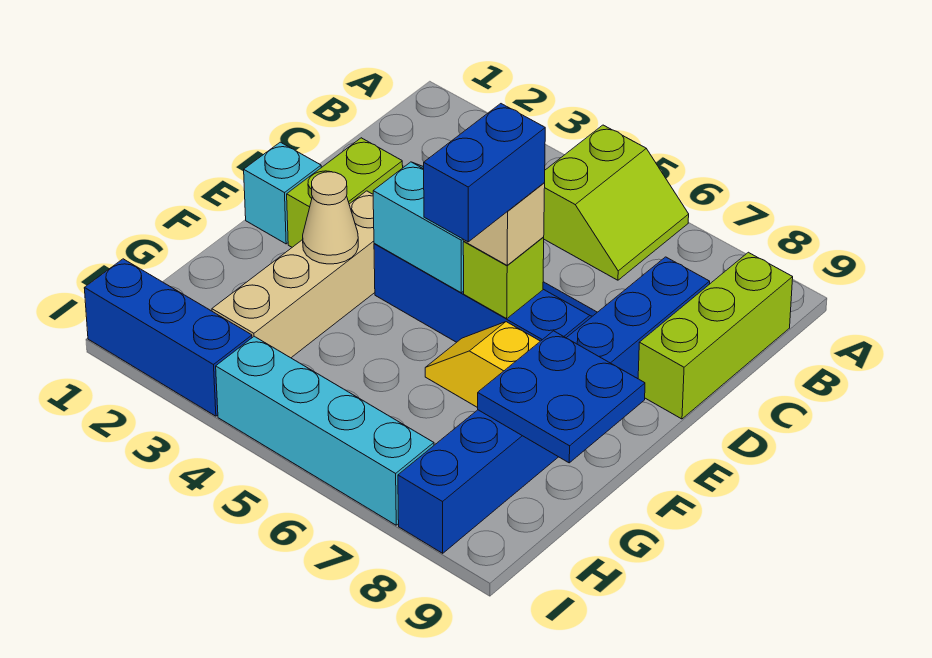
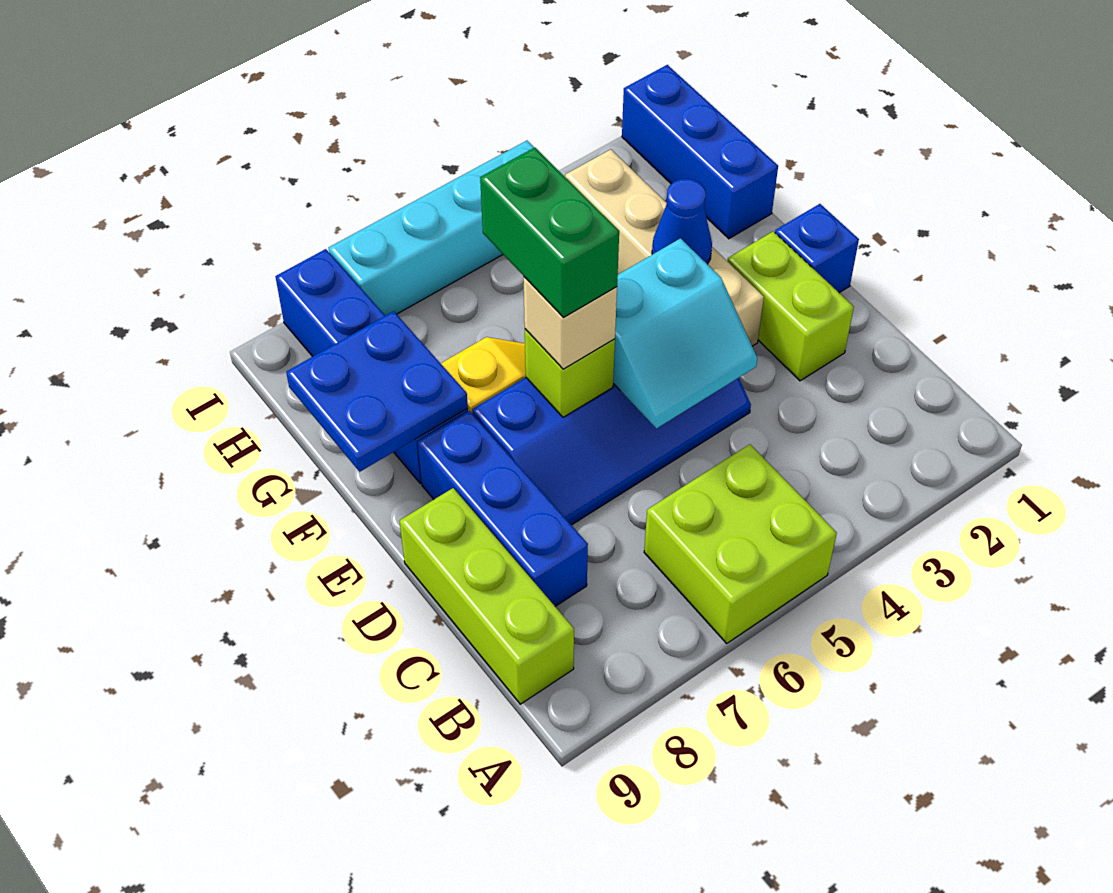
lime 2x2 slope [544,125,689,280] -> lime 2x2 brick [644,444,837,643]
cyan 1x1 brick [244,142,321,244] -> blue 1x1 brick [775,204,859,293]
blue 1x2 brick [424,104,545,242] -> green 1x2 brick [480,148,619,317]
tan 1x1 cone [303,172,358,264] -> blue 1x1 cone [652,179,712,264]
blue 1x3 brick [84,259,252,416] -> blue 1x3 brick turned to [622,65,778,239]

